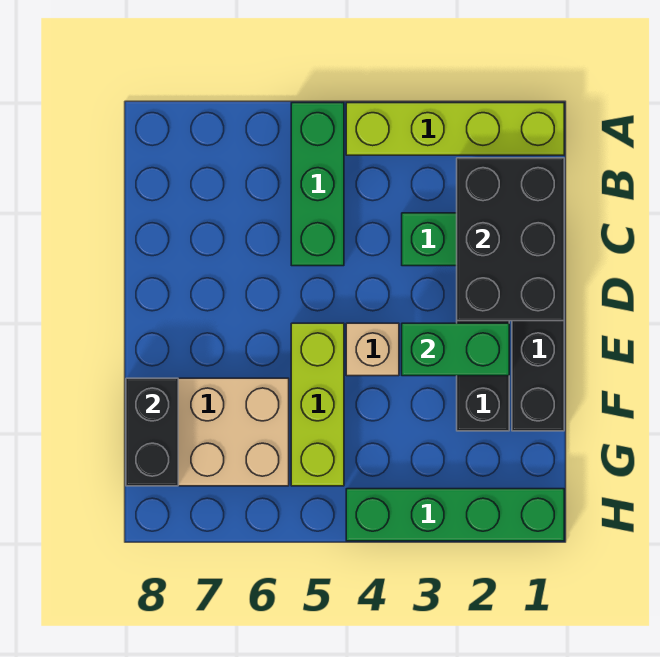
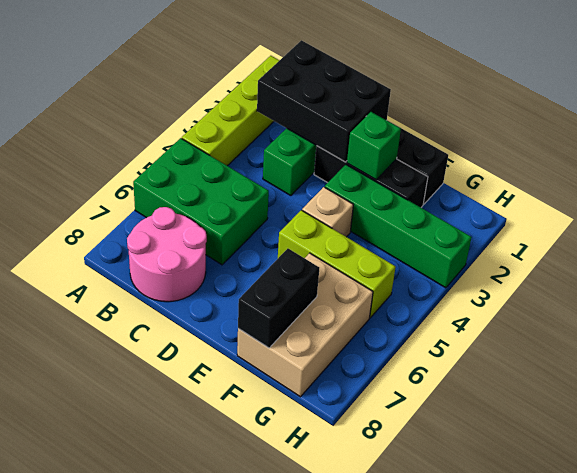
green 1x3 brick [291,103,344,266] -> green 2x3 brick [133,138,269,265]
none -> pink 2x2 round brick [127,207,207,302]
green 1x2 brick [402,323,509,376] -> green 1x1 brick [347,112,401,180]
black 1x2 brick [126,378,178,486] -> black 1x2 brick turned to [238,249,319,348]
green 1x4 brick [346,489,564,541] -> green 1x4 brick turned to [325,165,472,288]

